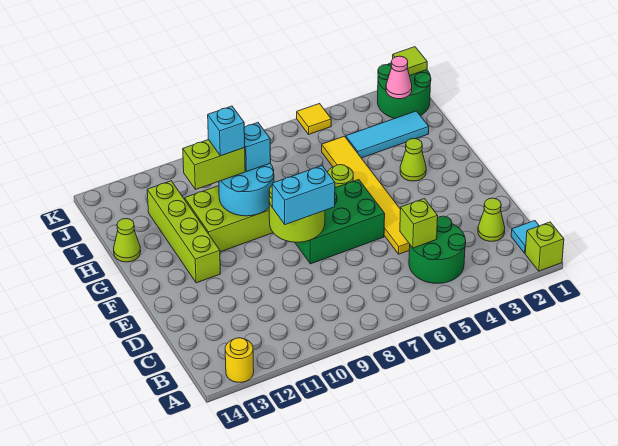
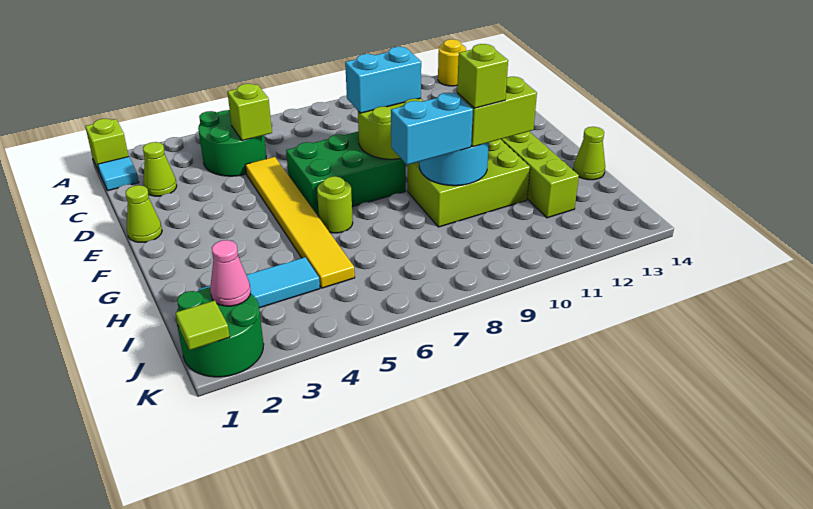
lime 1x1 cone [400,139,426,181] -> lime 1x1 cone moved to [126,185,162,242]
cyan 1x1 brick [244,123,271,172] -> cyan 1x2 brick [391,93,473,165]
cyan 1x1 brick [208,106,245,156] -> lime 1x1 brick [457,44,508,108]
yellow 1x1 tile [297,104,331,134] -> none

